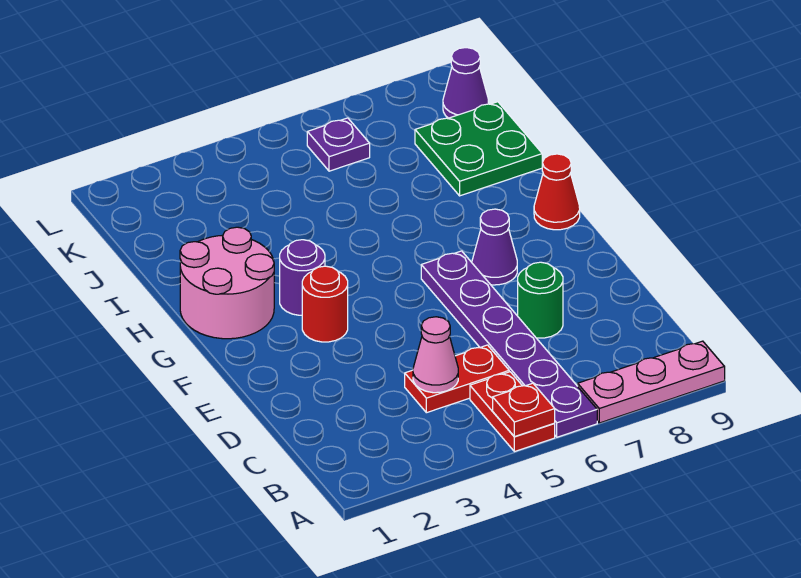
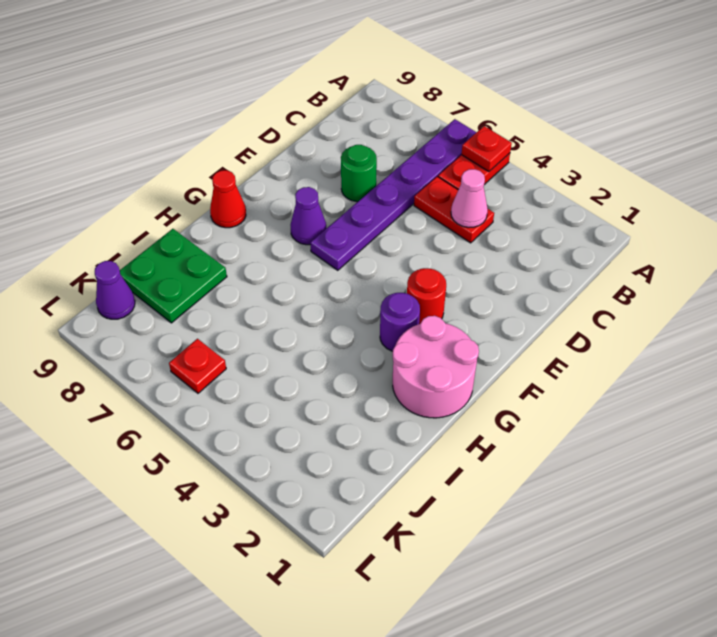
pink 1x3 plate [578,341,725,423] -> none
purple 1x1 plate [307,118,370,171] -> red 1x1 plate [169,339,226,393]

